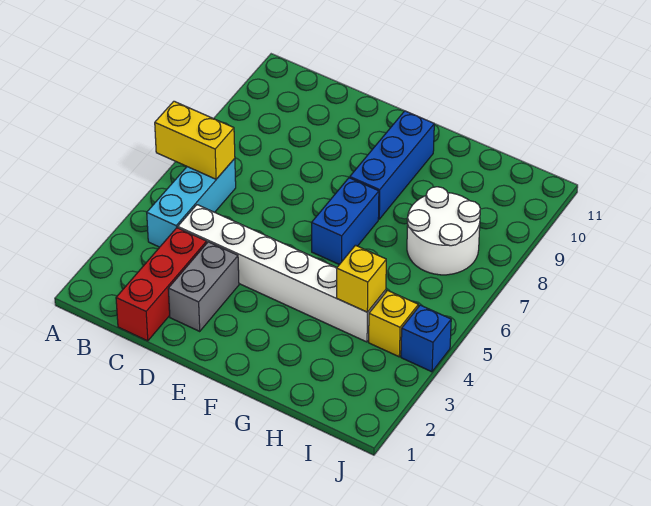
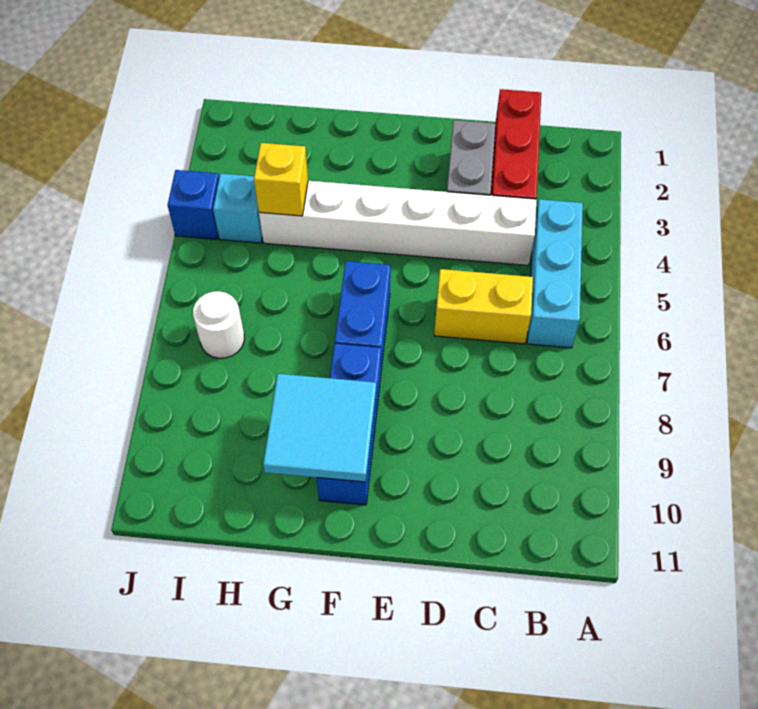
yellow 1x2 brick [155,101,235,179] -> yellow 1x2 brick moved to [434,269,533,344]
none -> cyan 2x2 tile [263,374,376,482]
white 2x2 round brick [407,187,480,275] -> white 1x1 round brick [193,291,244,358]
yellow 1x1 brick [369,291,418,357] -> cyan 1x1 brick [213,174,262,243]

